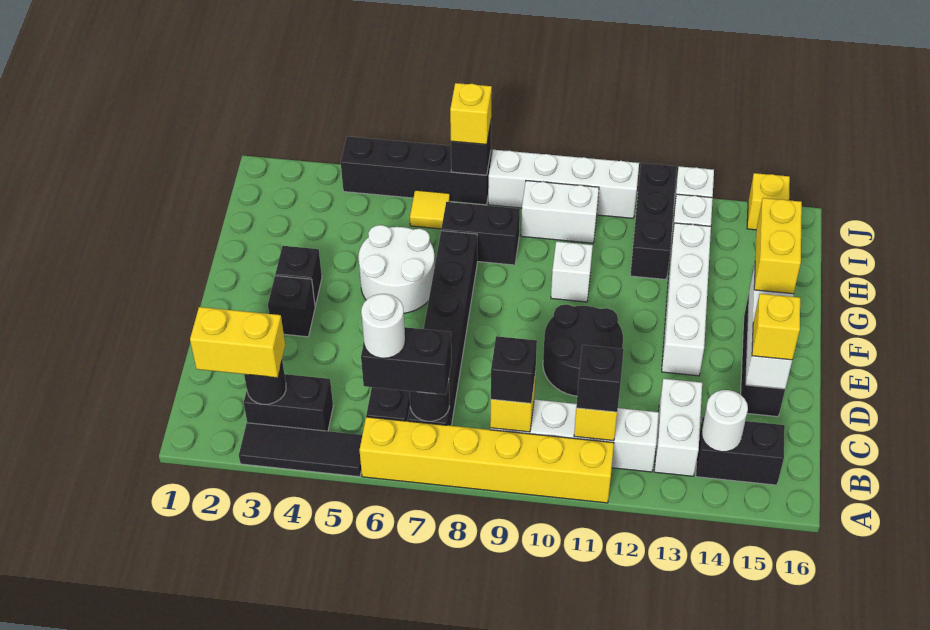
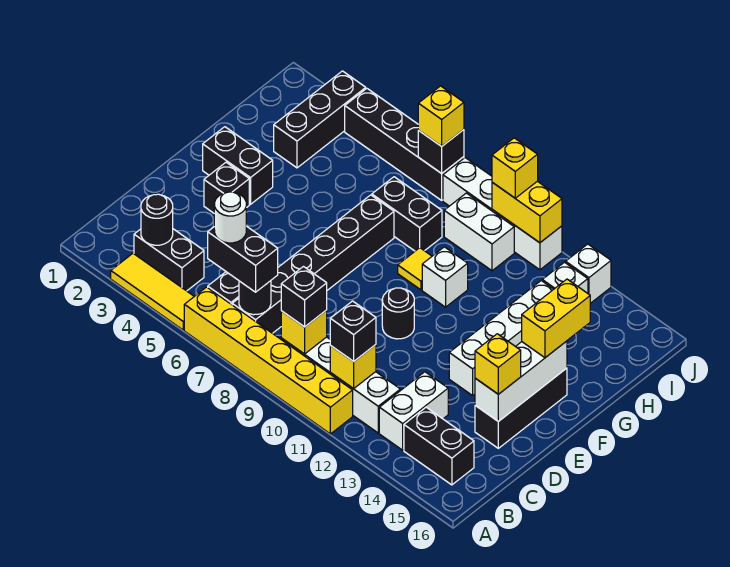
black 1x3 tile [239,423,362,477] -> yellow 1x3 tile [111,254,194,330]
yellow 1x2 brick [190,307,285,377] -> yellow 1x2 brick moved to [492,181,562,243]
white 1x1 round brick [702,390,748,452] -> none
black 2x2 round brick [543,304,623,396] -> black 1x1 round brick [382,288,414,339]
black 1x1 brick [275,246,322,306] -> black 1x2 brick [203,127,273,204]
white 2x2 round brick [358,225,435,313] -> none
black 1x3 brick [630,163,677,279] -> black 1x3 brick moved to [274,71,366,168]
yellow 1x1 tile [410,190,450,229] -> yellow 1x1 tile moved to [398,248,432,290]
yellow 1x1 brick [747,173,790,230] -> yellow 1x1 brick moved to [492,138,538,198]

